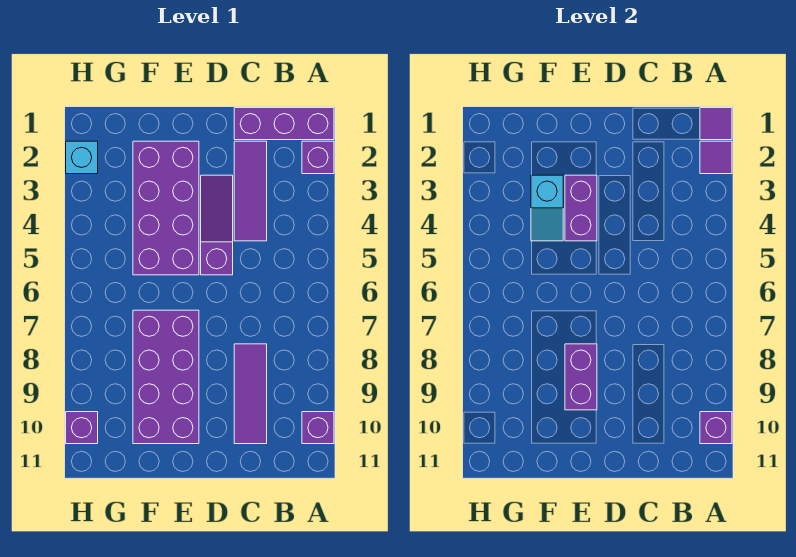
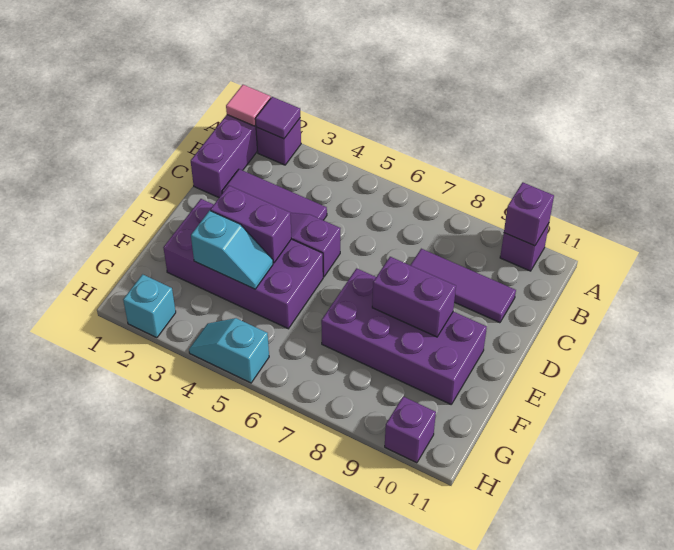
purple 1x1 tile [700,108,732,140] -> pink 1x1 tile [226,85,271,126]
none -> cyan 1x2 slope [189,318,269,383]

